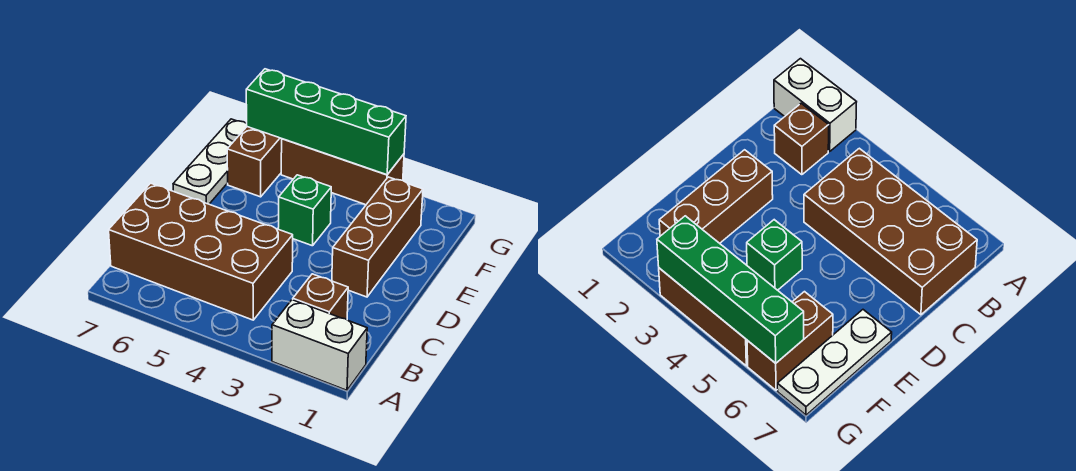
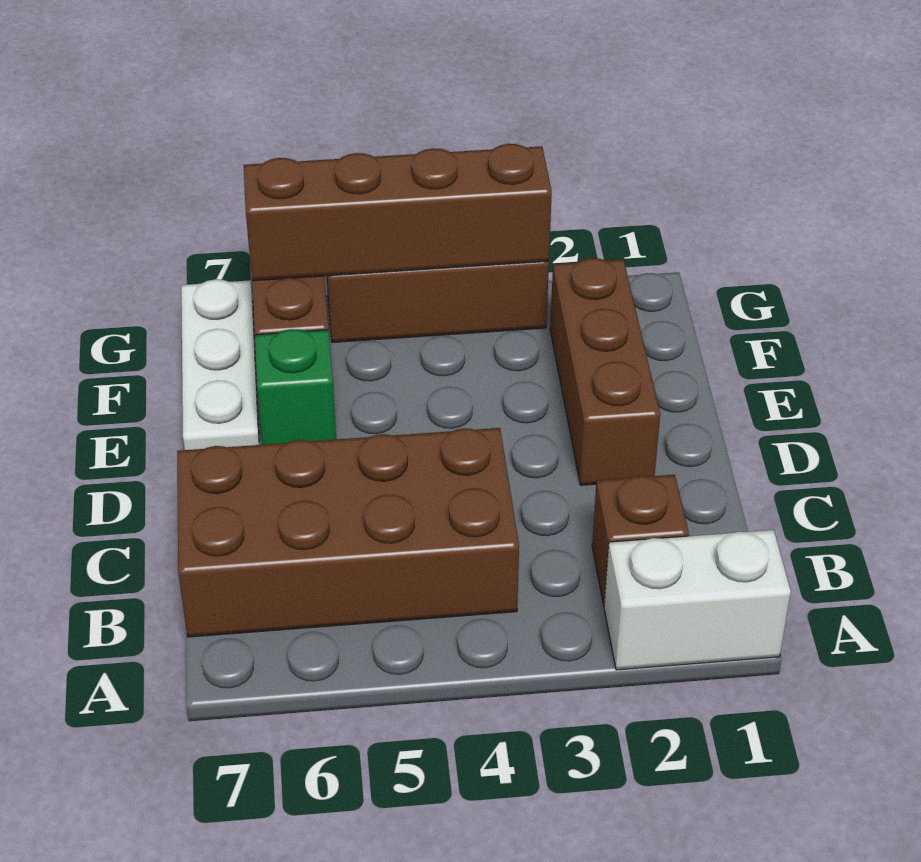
green 1x1 brick [278,175,331,246] -> green 1x1 brick moved to [255,329,336,445]
green 1x4 brick [246,69,406,175] -> brown 1x4 brick [244,144,552,281]

